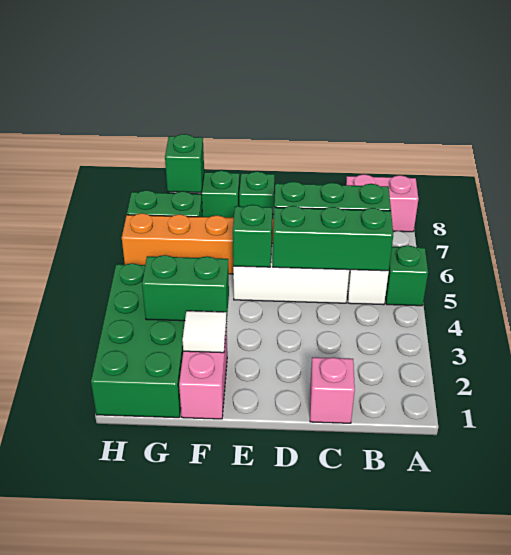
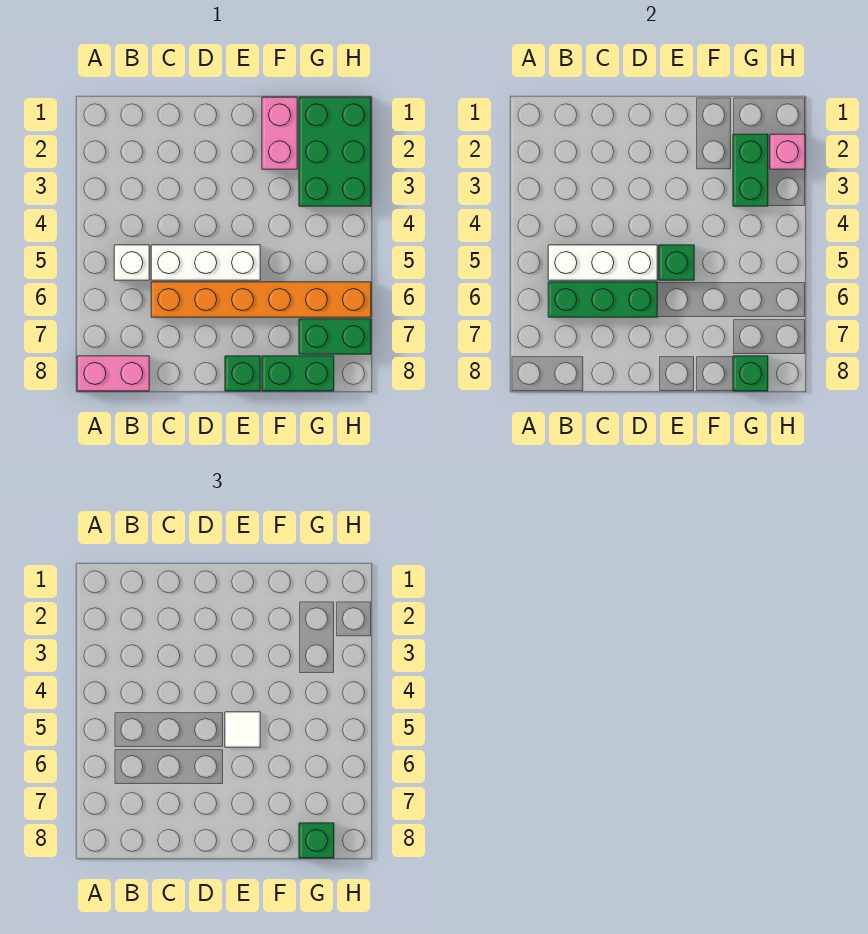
green 1x1 brick [386,245,428,306] -> green 1x1 brick moved to [299,823,334,858]
green 1x3 brick [273,206,393,271] -> white 1x3 brick [548,245,657,280]
pink 1x1 brick [310,357,355,423] -> pink 1x1 brick moved to [770,134,805,169]
white 1x1 tile [183,311,227,353] -> white 1x1 tile moved to [225,712,260,747]
green 1x2 brick [142,255,229,321] -> green 1x2 brick turned to [733,134,768,206]
green 2x4 brick [91,263,185,418] -> green 2x3 brick [299,97,371,206]

